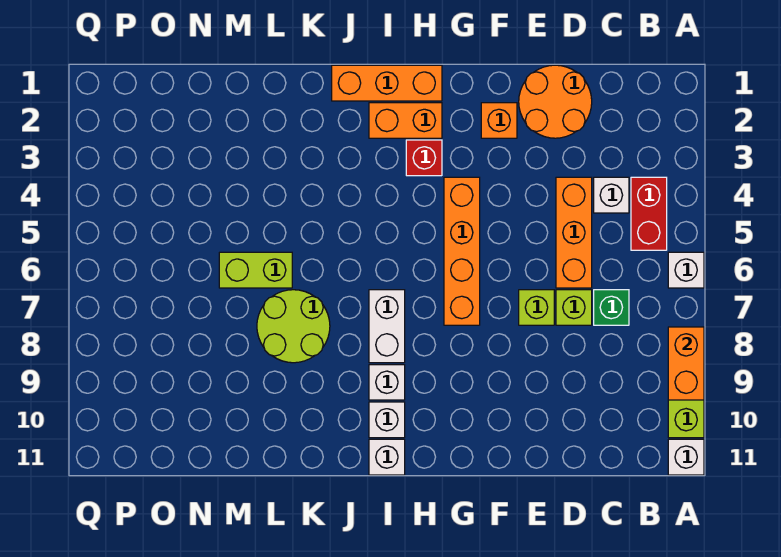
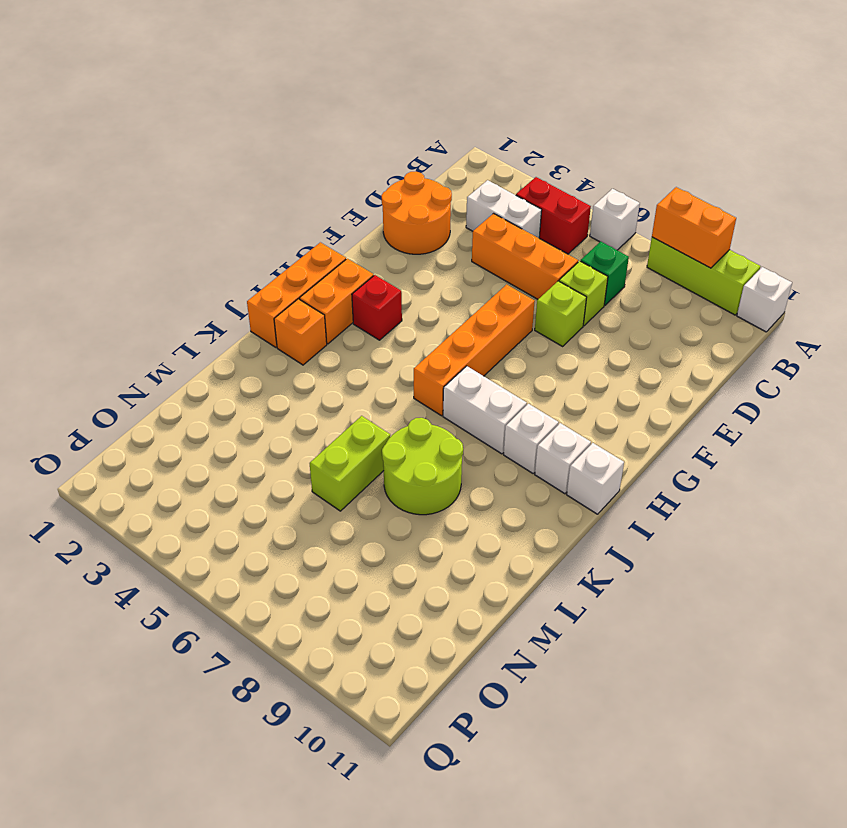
white 1x1 brick [594,177,629,213] -> white 1x2 brick [466,180,542,238]
orange 1x1 brick [481,103,517,138] -> orange 1x1 brick moved to [274,299,327,365]
orange 1x4 brick [444,177,480,325] -> orange 1x4 brick turned to [414,285,535,416]

